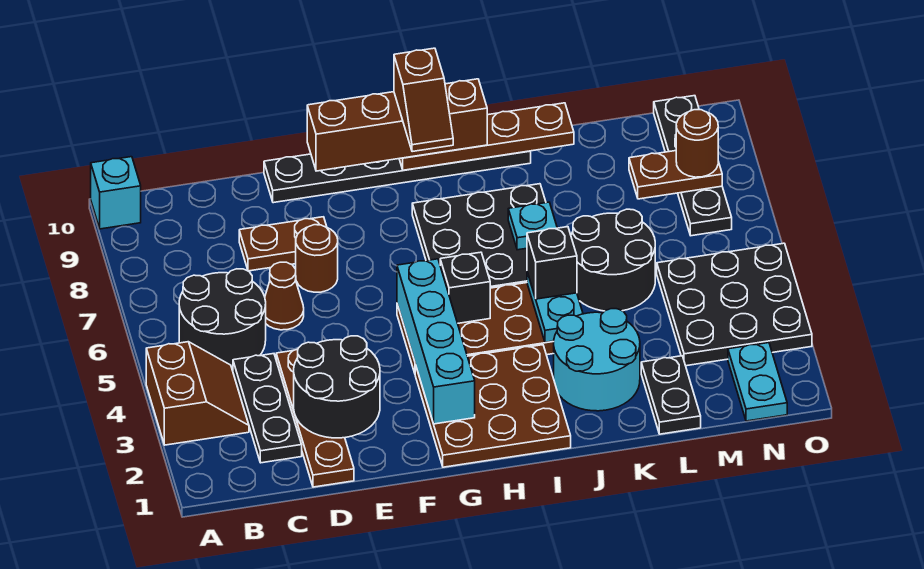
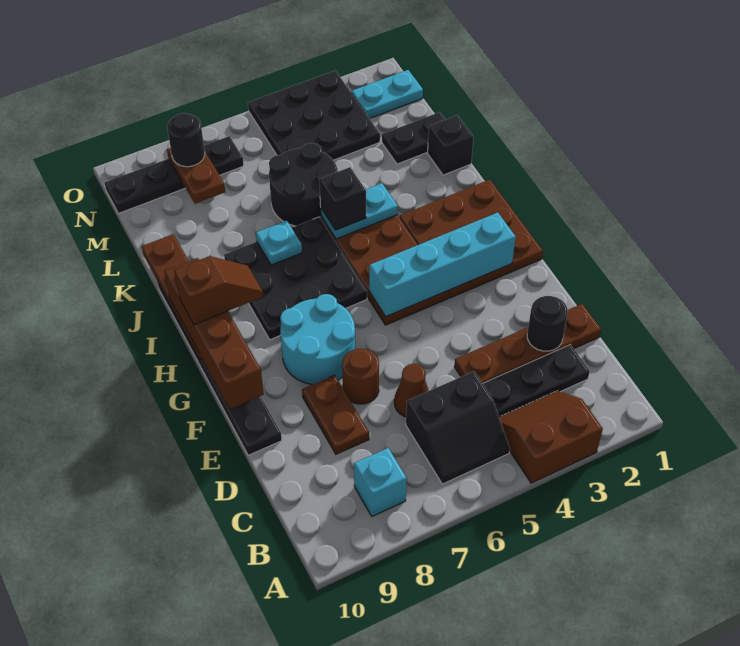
cyan 1x1 brick [91,157,141,229] -> cyan 1x1 brick moved to [354,448,407,516]
black 2x2 round brick [179,269,266,370] -> black 2x2 slope [406,371,510,484]
black 2x2 round brick [294,336,380,438] -> black 1x1 round brick [527,296,568,351]
black 1x1 brick [440,252,490,323] -> black 1x1 brick moved to [428,115,474,175]
cyan 2x2 round brick [553,309,640,411] -> cyan 2x2 round brick moved to [280,294,355,385]
brown 1x1 round brick [676,110,718,177] -> black 1x1 round brick [167,113,205,167]

